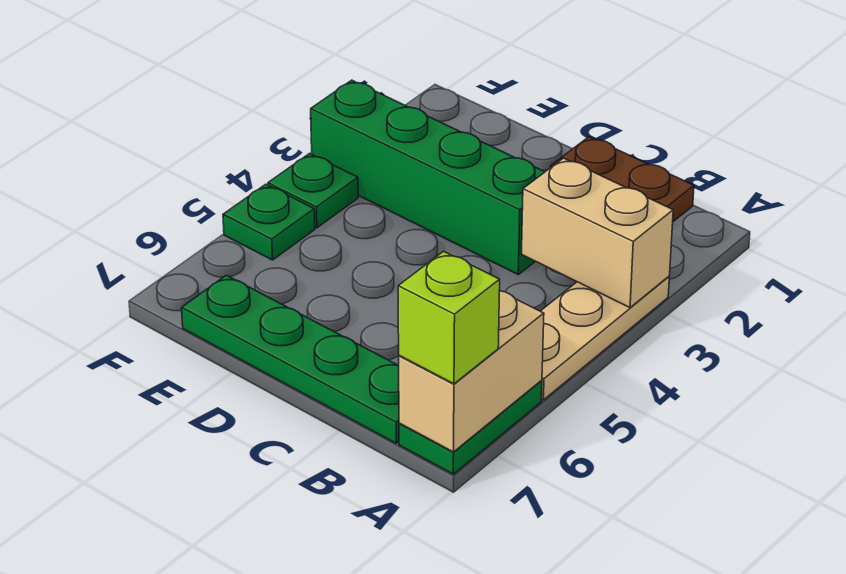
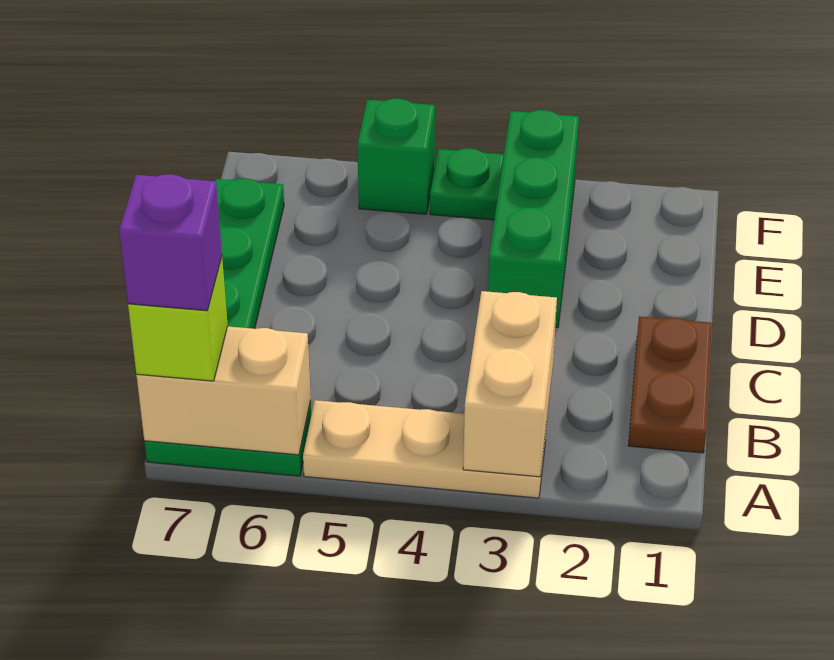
none -> purple 1x1 brick [119,174,222,311]
green 1x4 brick [311,80,544,275] -> green 1x3 brick [488,110,579,328]
green 1x1 plate [223,184,315,260] -> green 1x1 brick [357,99,435,214]

